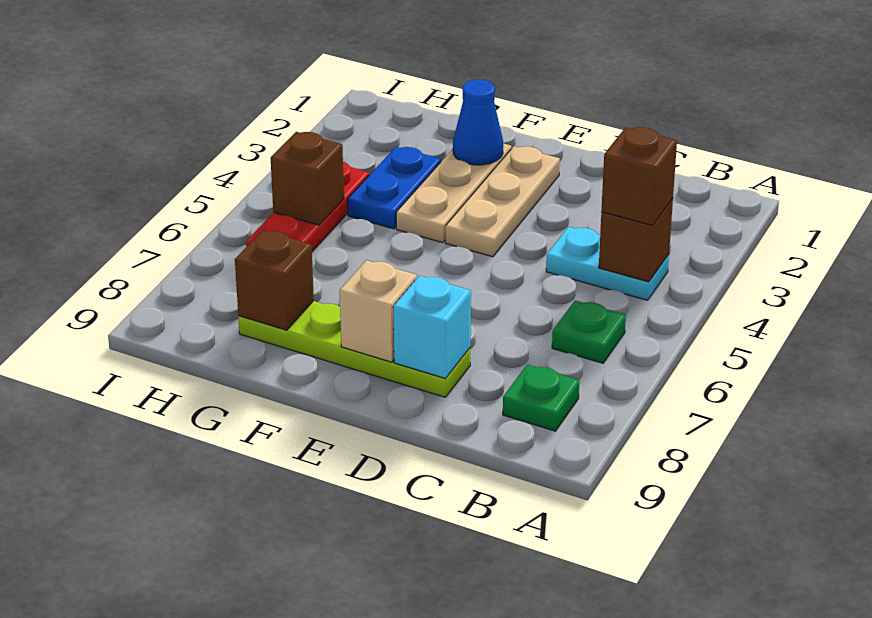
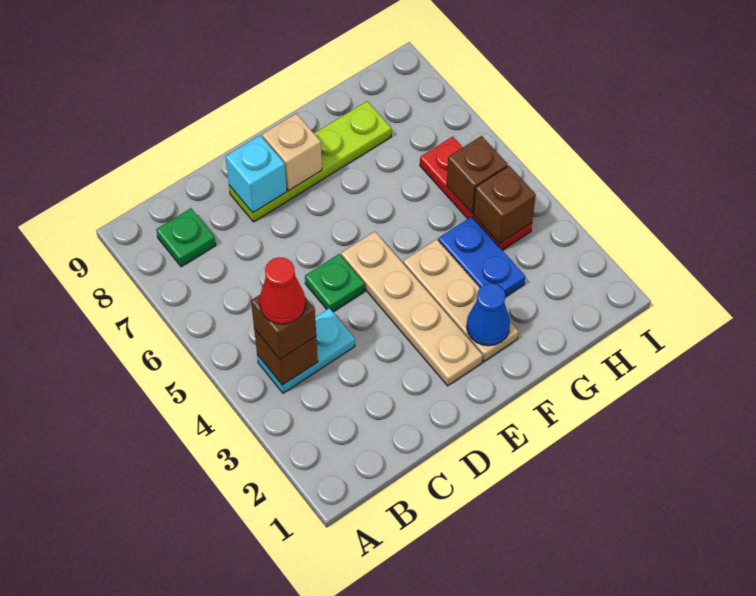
none -> red 1x1 cone [259,257,306,324]
green 1x1 plate [552,301,626,363] -> green 1x1 plate moved to [305,254,365,312]
tan 1x3 plate [446,146,560,257] -> tan 1x4 plate [341,231,483,386]
brown 1x1 brick [235,230,314,330] -> brown 1x1 brick moved to [473,166,536,244]

